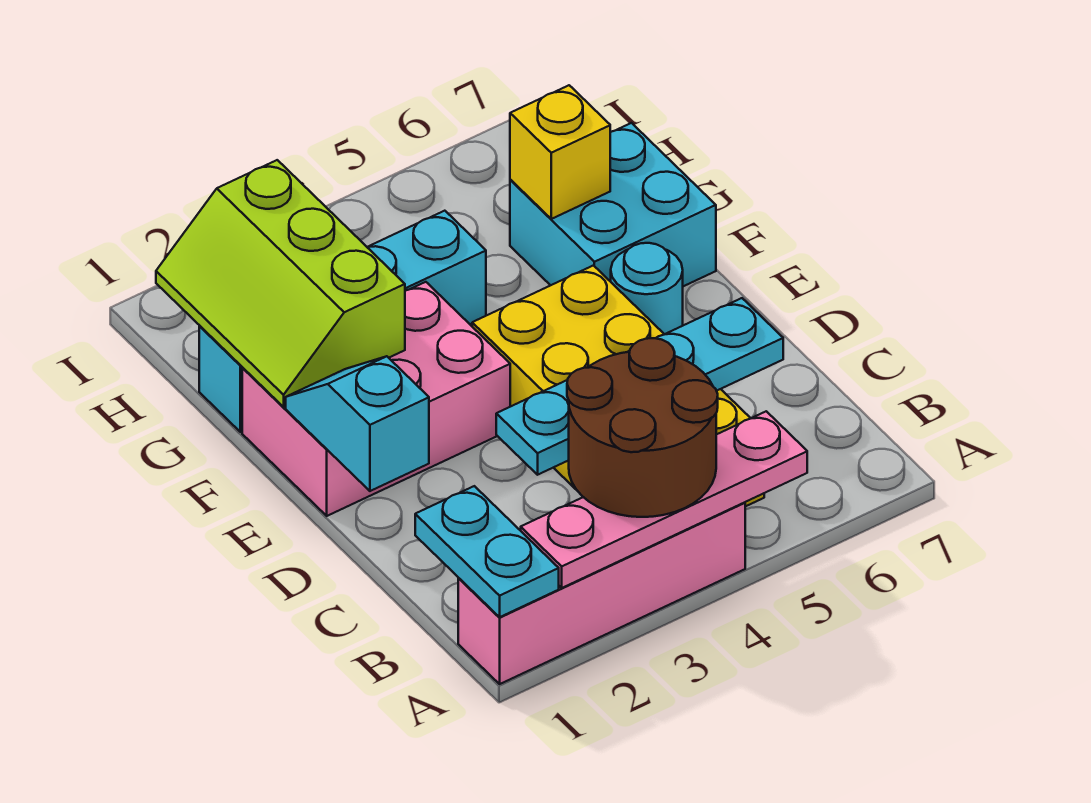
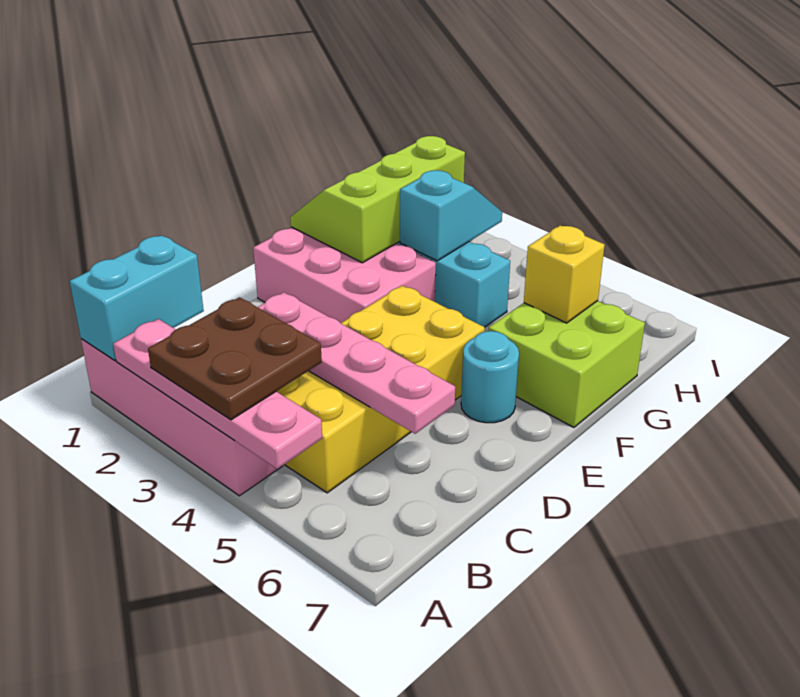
cyan 1x2 plate [415,486,559,617] -> cyan 1x2 brick [70,235,204,360]
brown 2x2 round brick [567,338,718,517] -> brown 2x2 plate [148,297,322,420]
cyan 1x4 plate [496,298,783,475] -> pink 1x4 plate [258,292,455,434]
cyan 1x2 slope [286,356,429,491] -> cyan 1x2 slope moved to [400,170,502,261]
cyan 2x2 brick [510,123,716,286] -> lime 2x2 brick [488,301,645,427]

